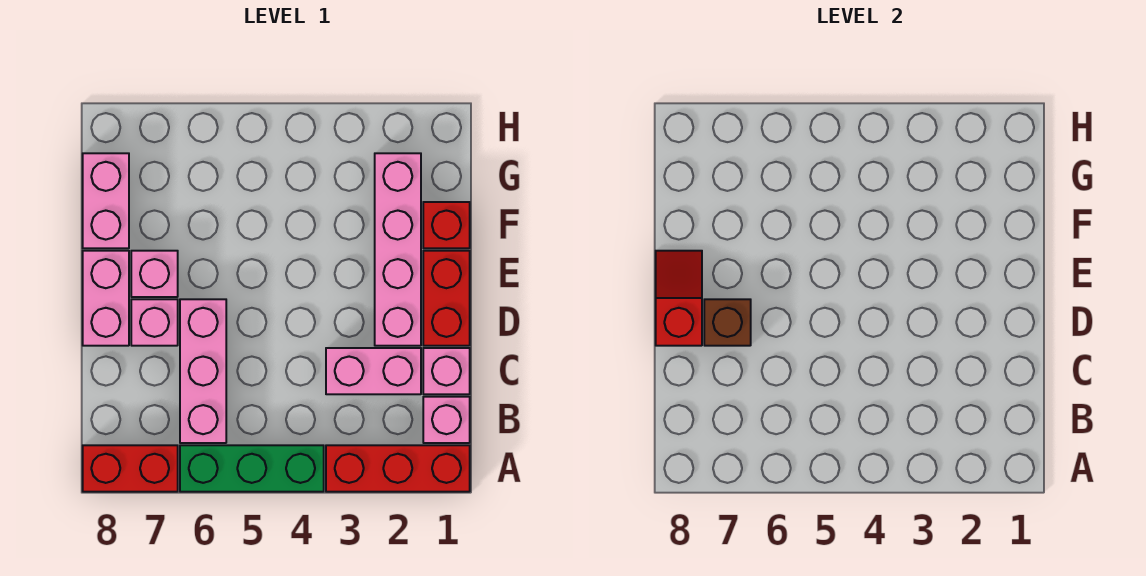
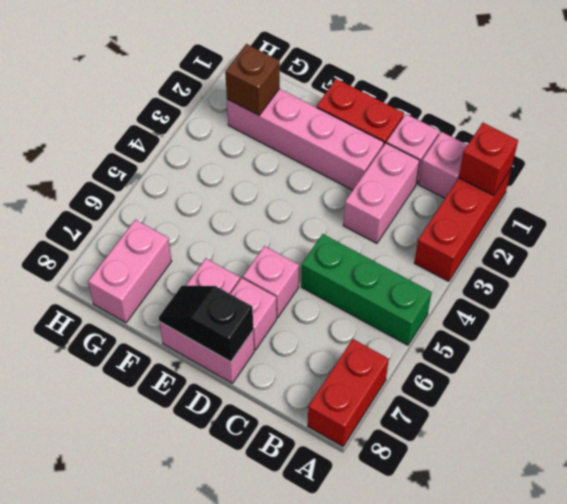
green 1x3 brick [180,445,324,492] -> green 1x3 brick turned to [301,234,432,345]
pink 1x3 brick [180,299,226,443] -> pink 1x1 brick [243,246,299,318]
brown 1x1 brick [704,299,751,346] -> brown 1x1 brick moved to [225,44,280,115]
red 1x2 slope [656,251,702,346] -> black 1x2 slope [159,286,253,362]
red 1x1 brick [423,202,470,248] -> red 1x1 brick moved to [459,123,518,195]
pink 1x2 brick [83,153,129,248] -> pink 1x2 brick turned to [88,220,172,323]

